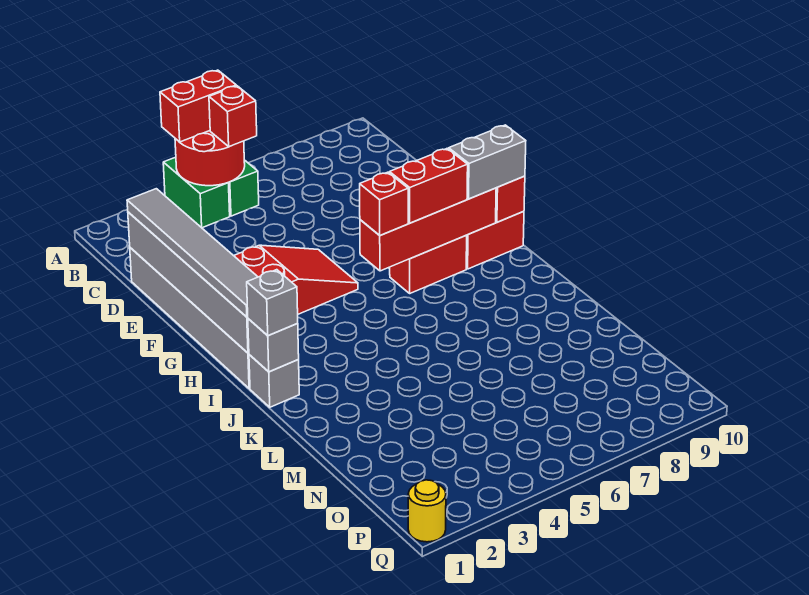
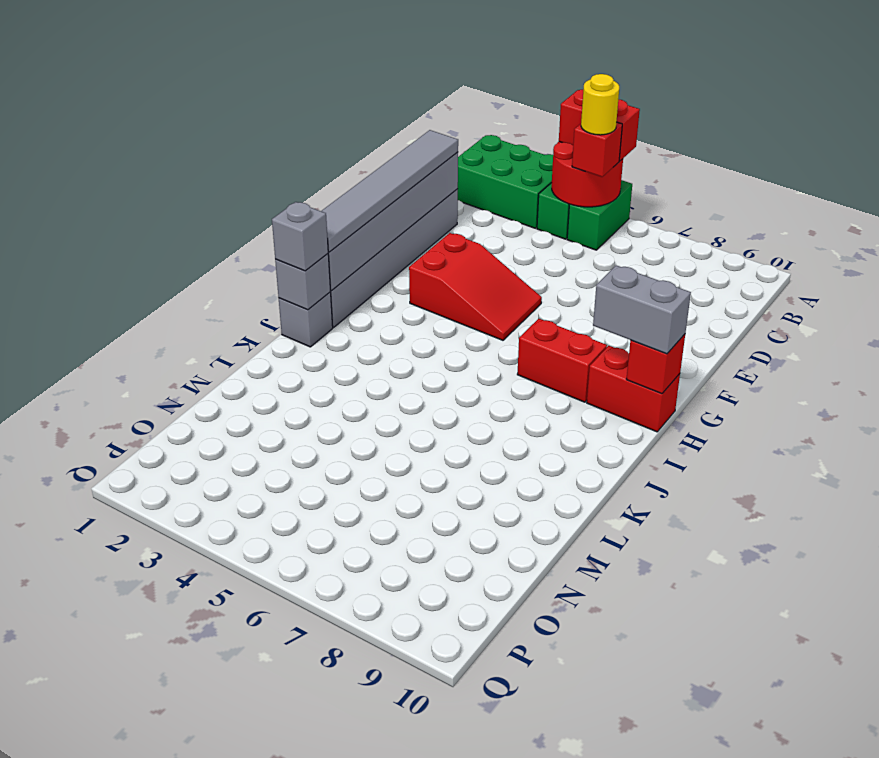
none -> green 2x3 brick [458,135,553,228]
red 1x4 brick [360,188,496,271] -> none
red 1x1 brick [360,172,408,235] -> none
red 1x2 brick [390,149,468,223] -> none
yellow 1x1 round brick [408,480,446,542] -> yellow 1x1 round brick moved to [581,74,619,135]

